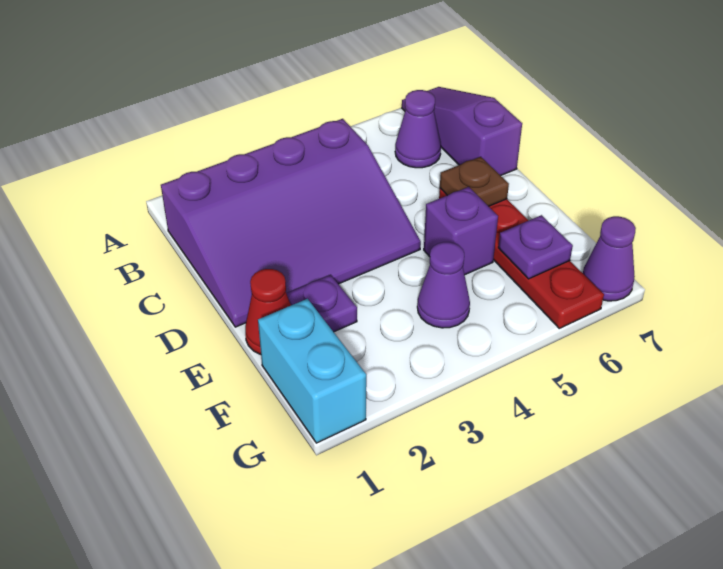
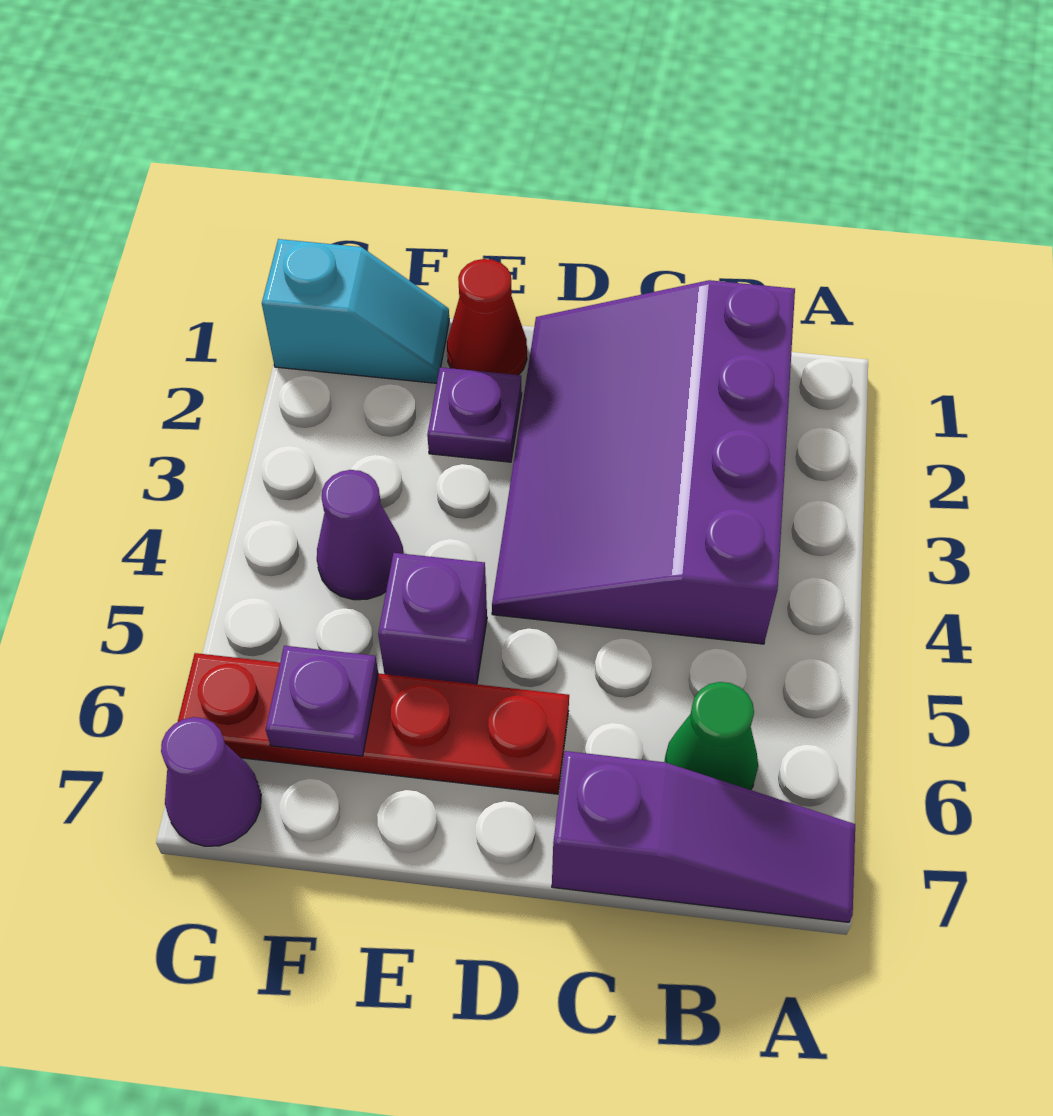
purple 1x1 cone [395,90,441,168] -> green 1x1 cone [664,682,758,790]
brown 1x1 plate [440,157,509,206] -> none
cyan 1x2 brick [258,299,366,443] -> cyan 1x2 slope [262,239,449,383]

